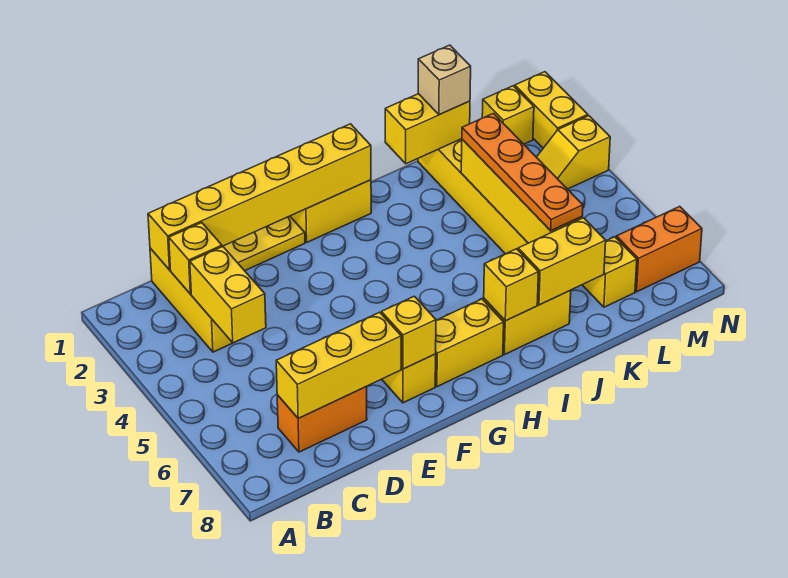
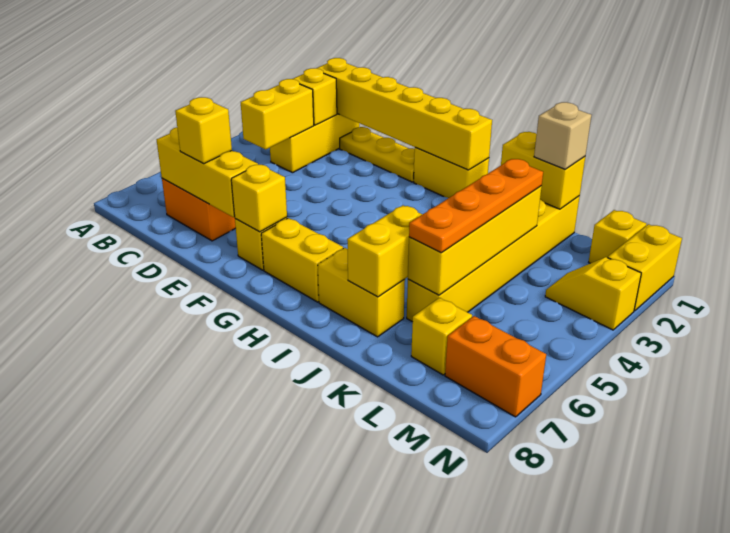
yellow 1x1 brick [484,249,539,321] -> yellow 1x1 brick moved to [175,97,232,164]
yellow 1x2 brick [518,218,606,305] -> yellow 1x2 brick turned to [347,205,422,297]

